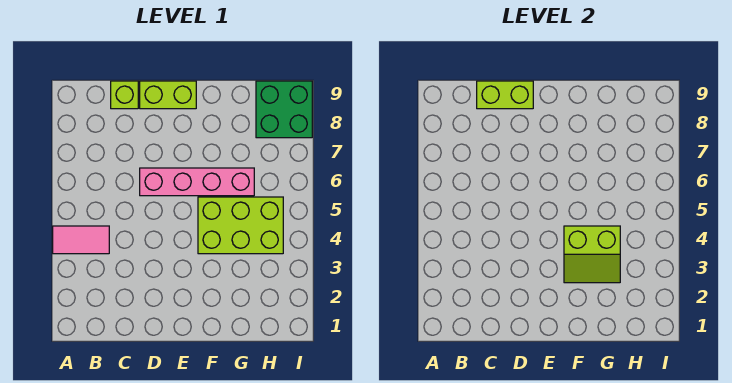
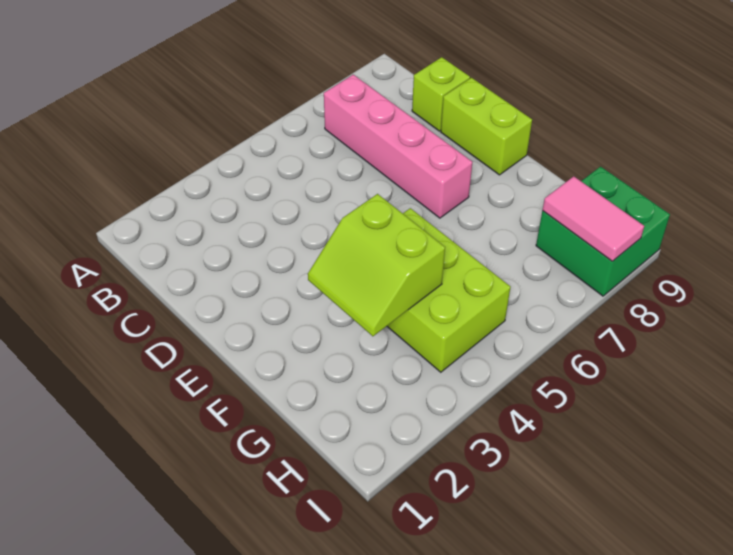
pink 1x2 tile [53,226,109,254] -> pink 1x2 tile moved to [543,176,644,261]
lime 1x2 brick [477,81,533,109] -> none
pink 1x4 brick [140,168,254,196] -> pink 1x4 brick moved to [324,75,472,218]

